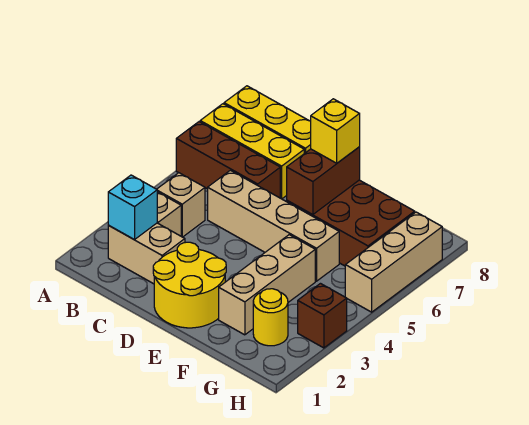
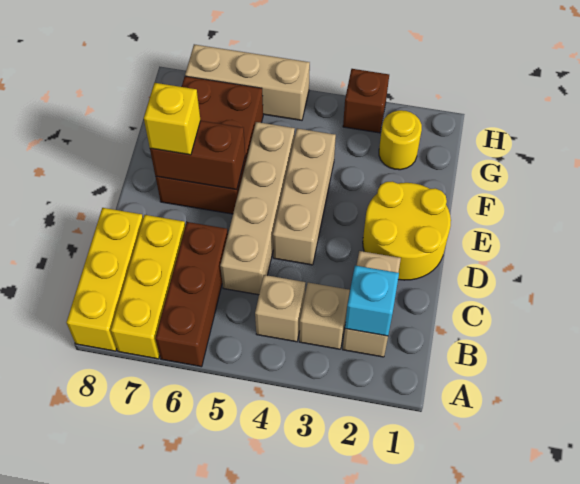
tan 1x3 brick [219,235,315,335] -> tan 1x3 brick turned to [273,128,336,265]

